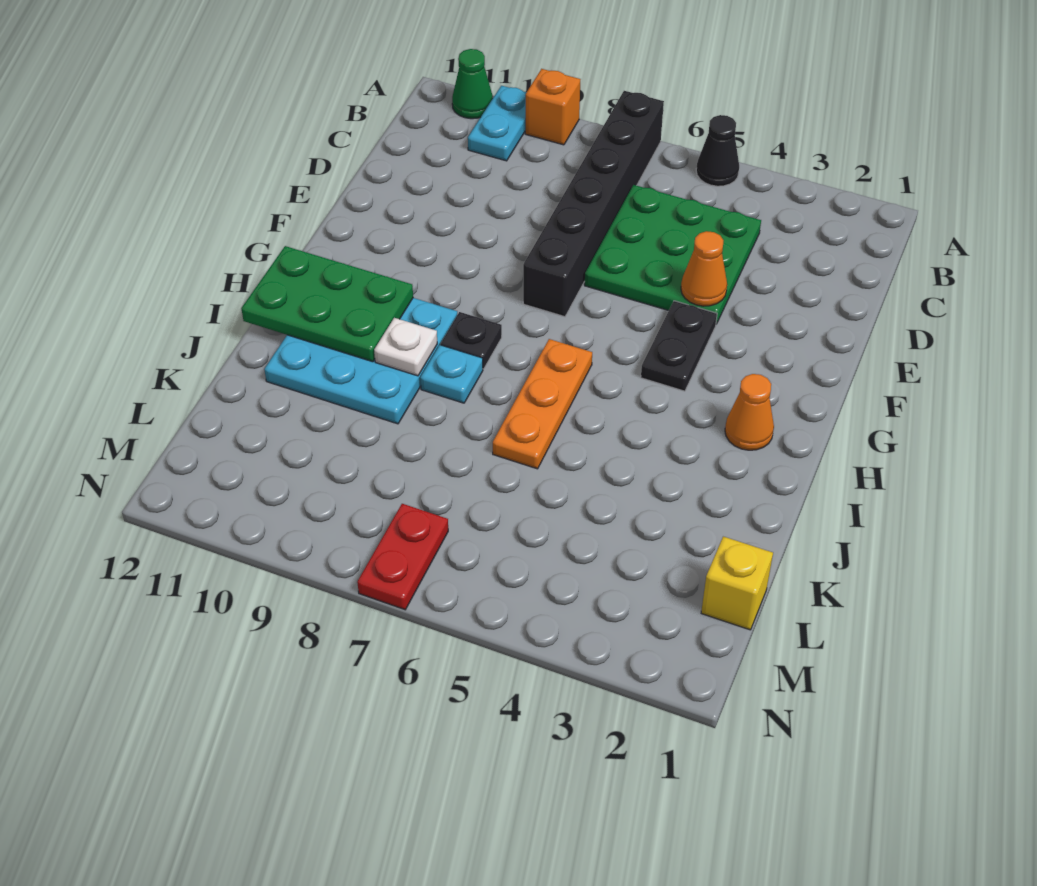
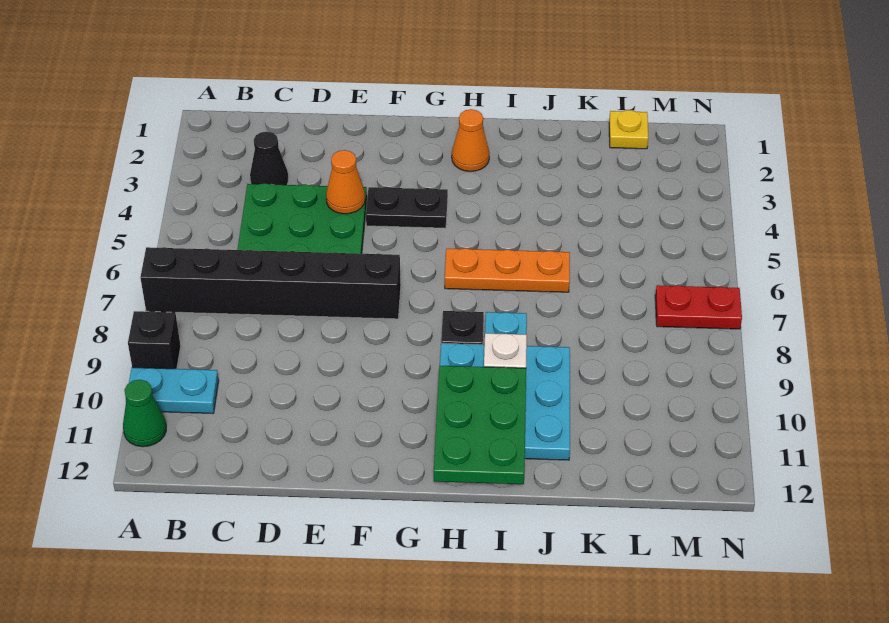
black 1x1 cone [696,115,739,186] -> black 1x1 cone moved to [250,132,288,185]
orange 1x1 brick [525,69,580,145] -> black 1x1 brick [128,311,181,369]
yellow 1x1 brick [701,537,773,630] -> yellow 1x1 plate [609,110,648,149]

